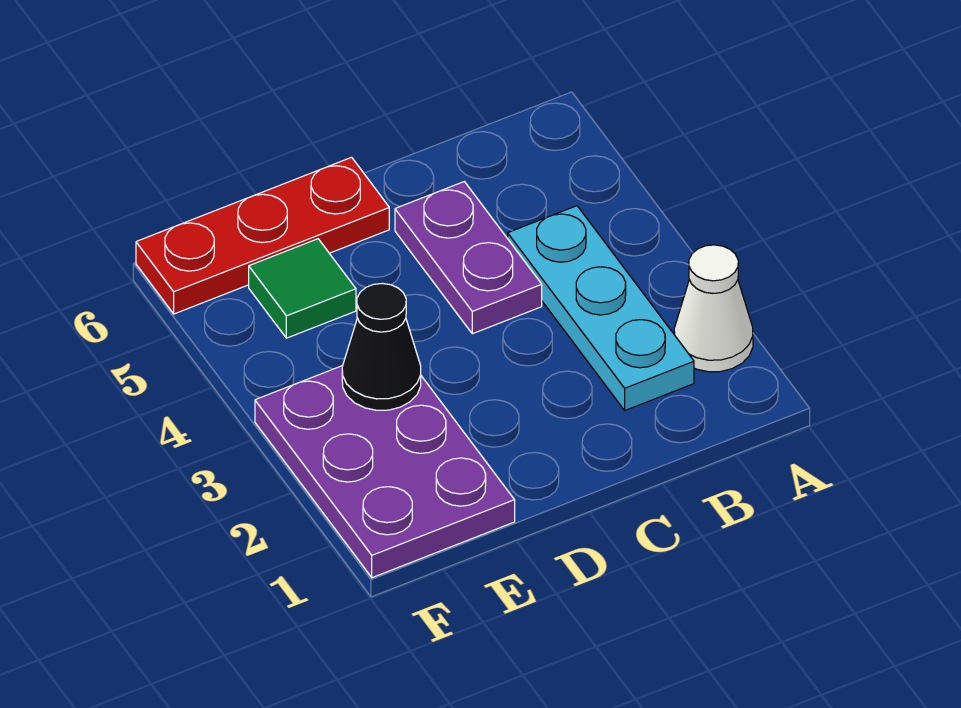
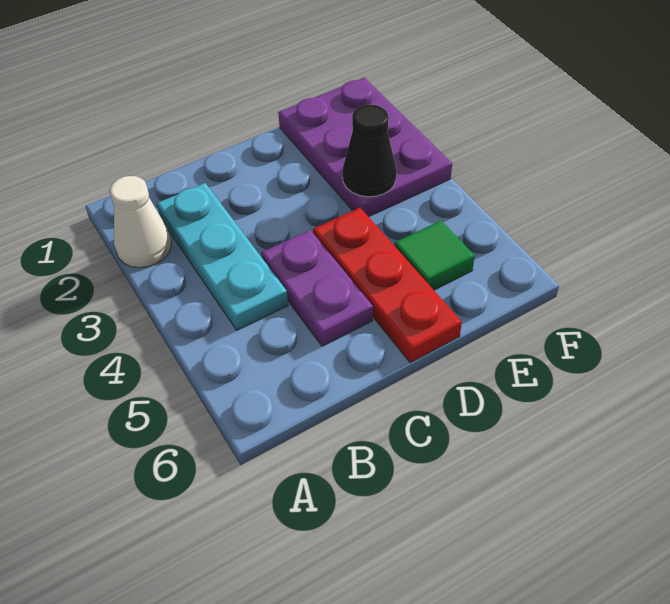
red 1x3 plate [136,157,389,314] -> red 1x3 plate turned to [313,208,462,363]

